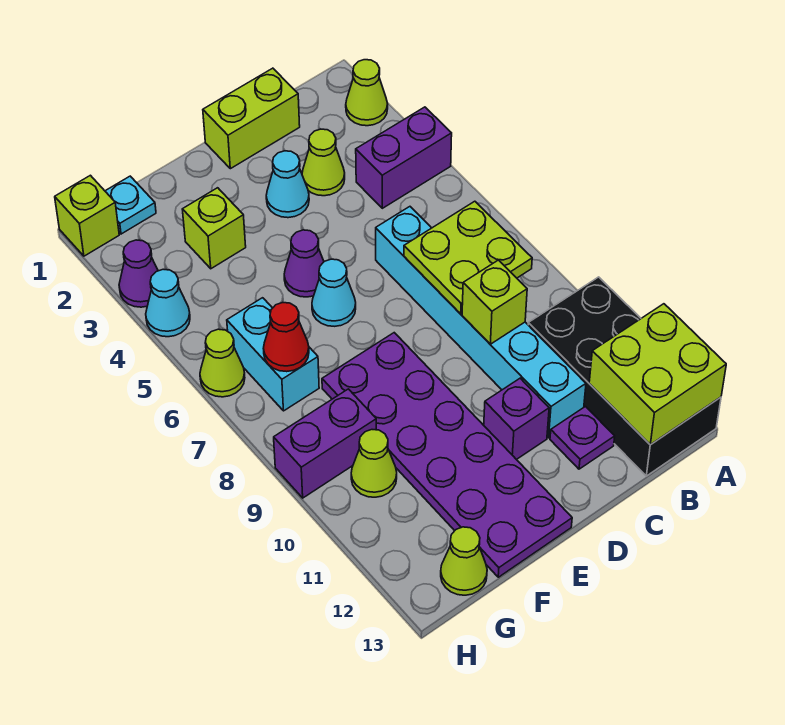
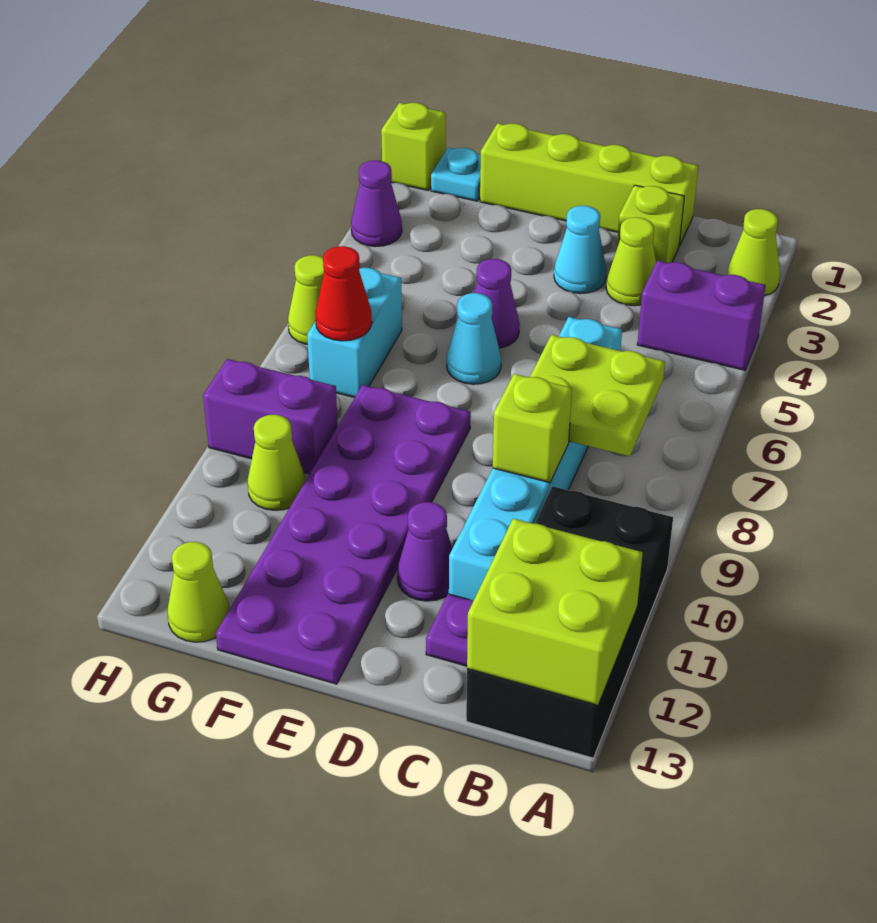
lime 1x2 brick [203,68,300,169] -> lime 1x4 brick [480,123,699,246]
purple 1x1 brick [484,378,549,460] -> purple 1x1 cone [397,502,452,601]
lime 1x1 brick [182,188,246,269] -> lime 1x1 brick moved to [617,185,684,263]
cyan 1x1 cone [146,269,190,337] -> none

